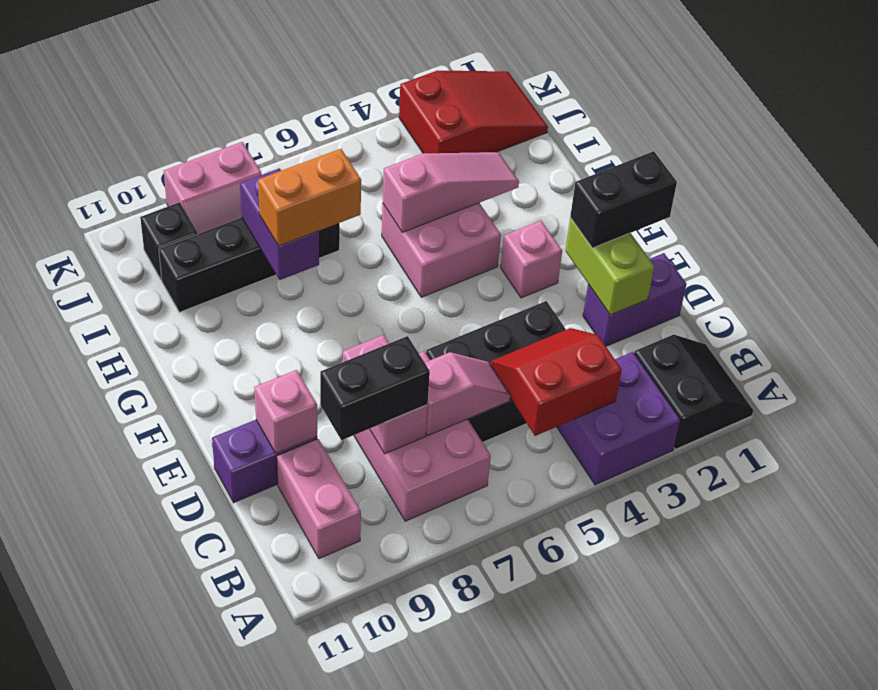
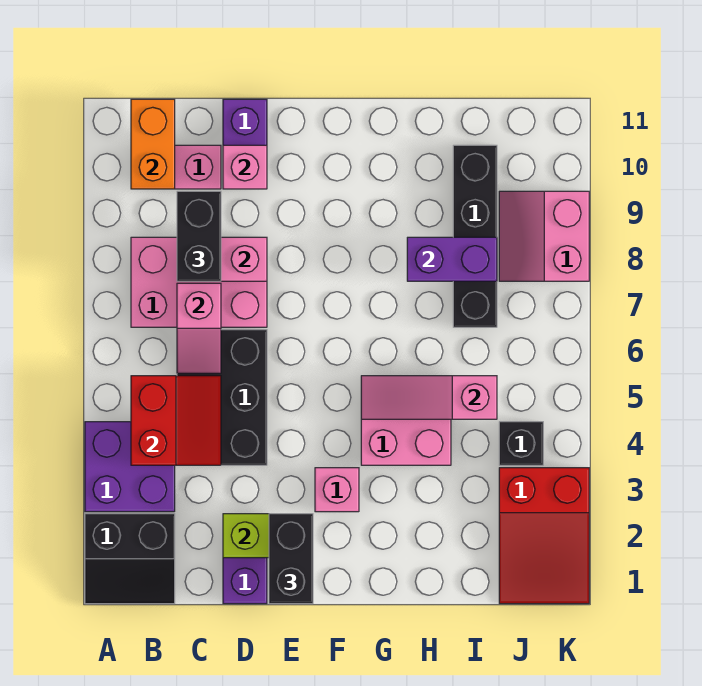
pink 1x3 slope [383,152,519,232] -> pink 1x3 slope turned to [361,376,497,419]
orange 1x2 brick [258,149,361,246] -> orange 1x2 brick moved to [131,99,175,189]
black 1x1 brick [140,202,198,280] -> black 1x1 brick moved to [499,422,543,465]

